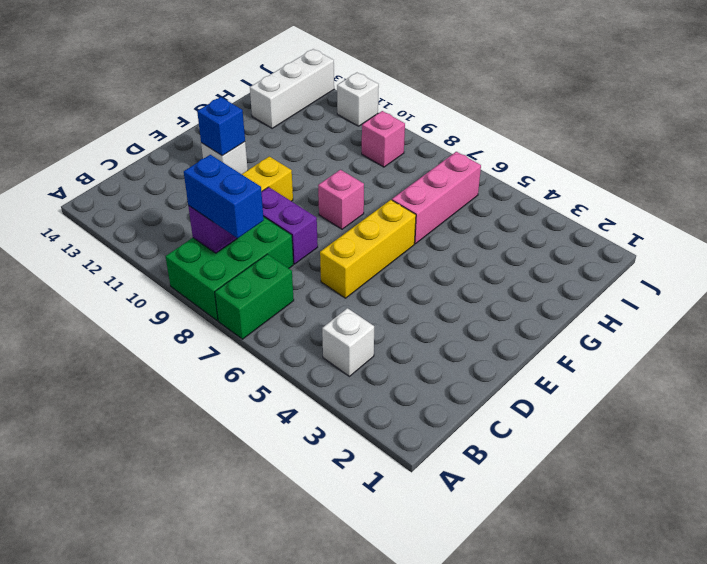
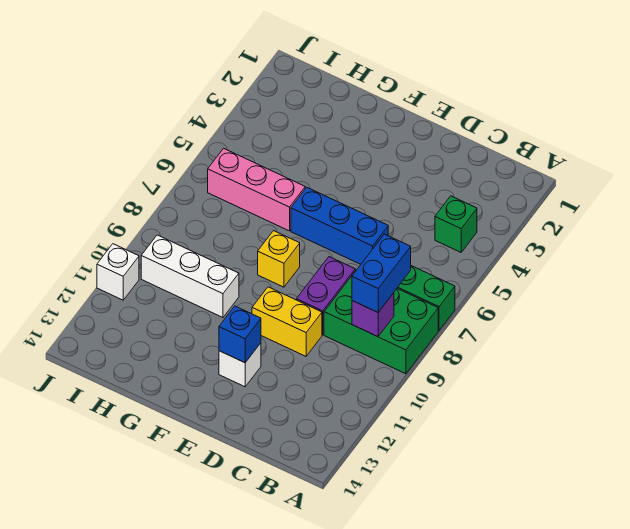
white 1x1 brick [322,308,374,376] -> green 1x1 brick [435,196,477,252]
yellow 1x3 brick [320,200,416,298] -> blue 1x3 brick [291,187,388,264]
pink 1x1 brick [318,170,364,229] -> yellow 1x1 brick [258,231,300,287]
white 1x3 brick [250,49,334,128] -> white 1x3 brick moved to [141,235,239,317]
pink 1x1 brick [362,111,405,167] -> none

